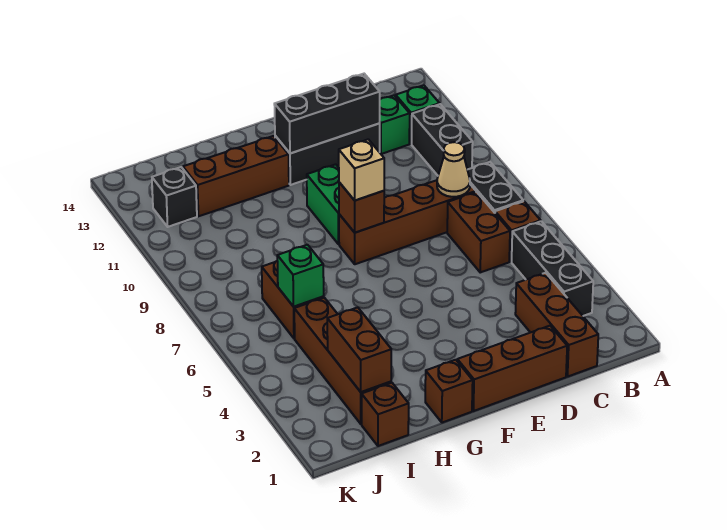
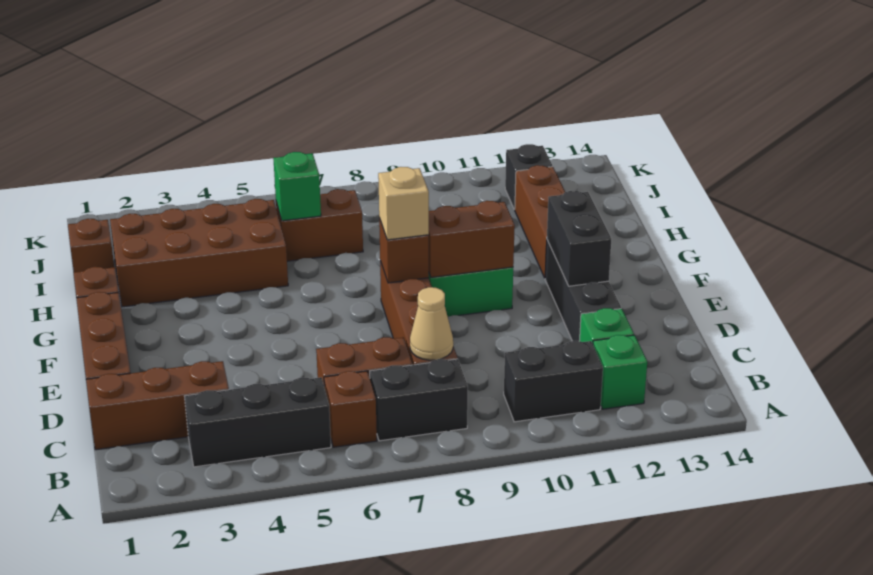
black 1x3 brick [274,74,380,153] -> black 1x2 brick [547,191,611,286]
brown 1x4 brick [294,298,391,424] -> brown 2x4 brick [110,199,288,307]
brown 1x2 brick [327,307,391,392] -> brown 1x2 brick moved to [429,201,515,277]

